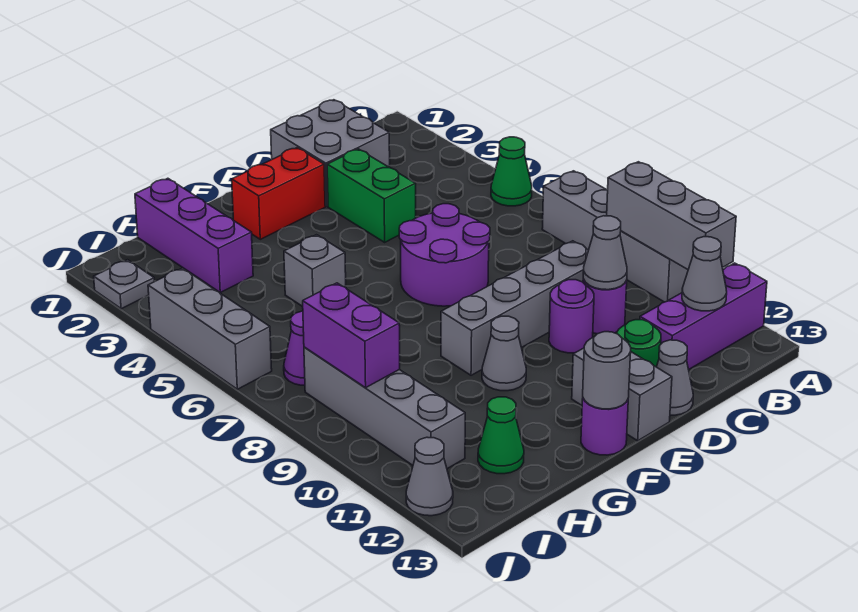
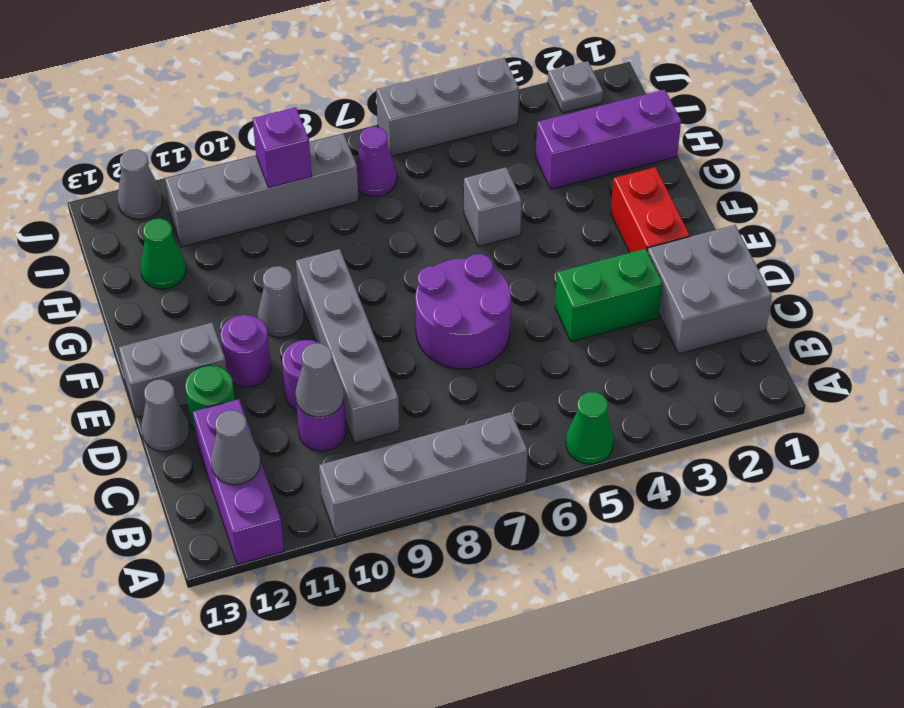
grey 1x3 brick [607,162,736,269] -> none
purple 1x1 round brick [581,399,628,455] -> purple 1x1 round brick moved to [220,315,271,387]
grey 1x1 round brick [583,332,631,409] -> none
purple 1x2 brick [303,283,400,388] -> purple 1x1 brick [252,107,312,188]

